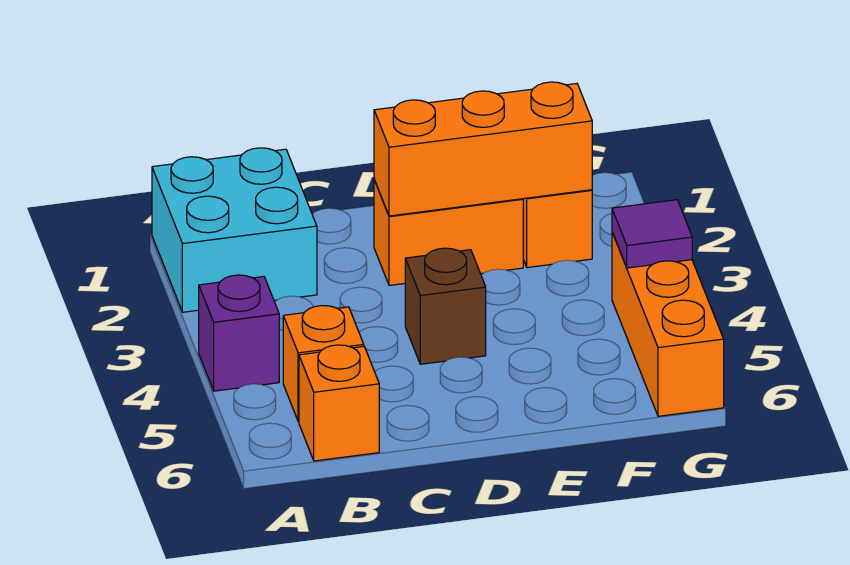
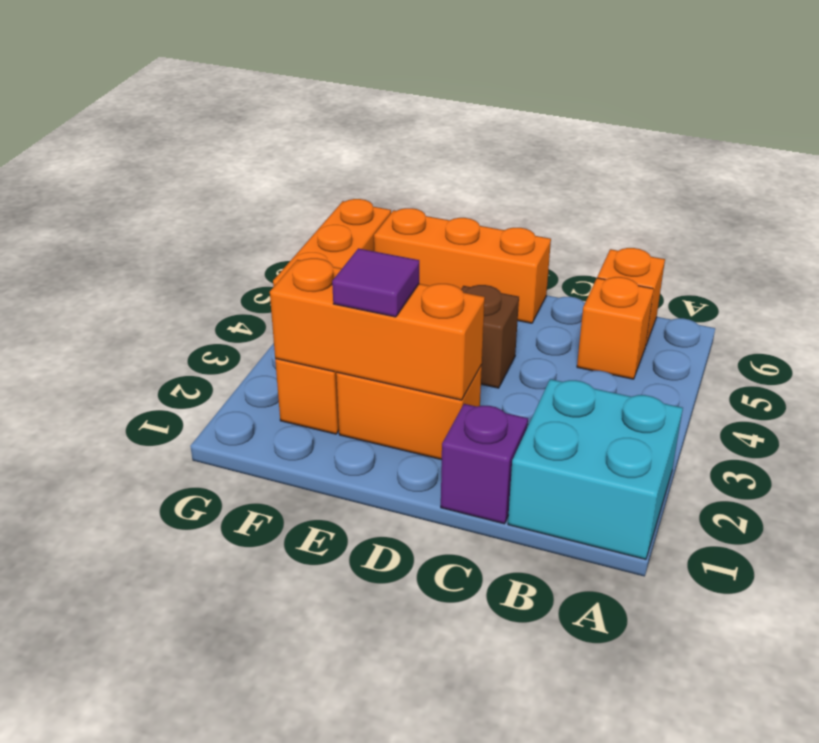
purple 1x1 brick [199,275,279,391] -> purple 1x1 brick moved to [441,404,528,524]
none -> orange 1x3 brick [374,208,551,323]
purple 1x1 tile [612,200,692,268] -> purple 1x1 tile moved to [332,248,419,317]

